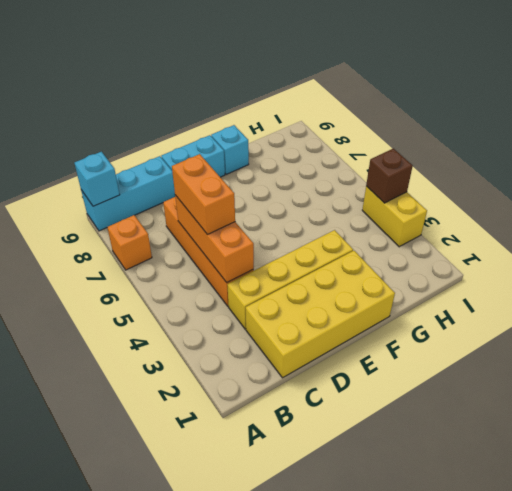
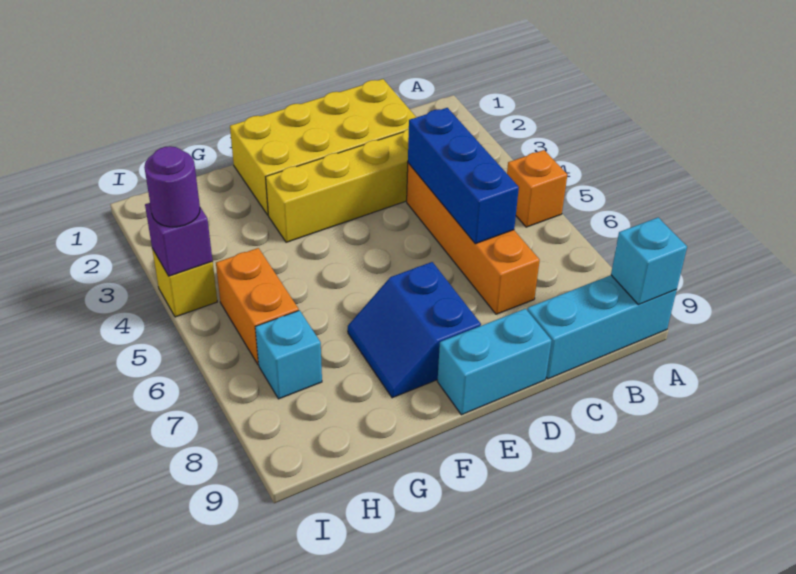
orange 1x1 brick [107,215,152,270] -> orange 1x1 brick moved to [507,150,567,227]
orange 1x3 brick [175,195,254,282] -> blue 1x3 brick [408,108,519,244]
orange 1x2 brick [172,154,235,235] -> orange 1x2 brick moved to [216,248,299,365]
none -> blue 2x2 slope [348,262,481,398]
cyan 1x1 brick [211,125,249,174] -> cyan 1x1 brick moved to [255,310,322,399]
yellow 1x2 brick [362,186,427,247] -> yellow 1x1 brick [152,249,217,317]
brown 1x1 brick [366,149,413,203] -> purple 1x1 brick [145,203,213,276]
none -> purple 1x1 round brick [144,146,200,227]

